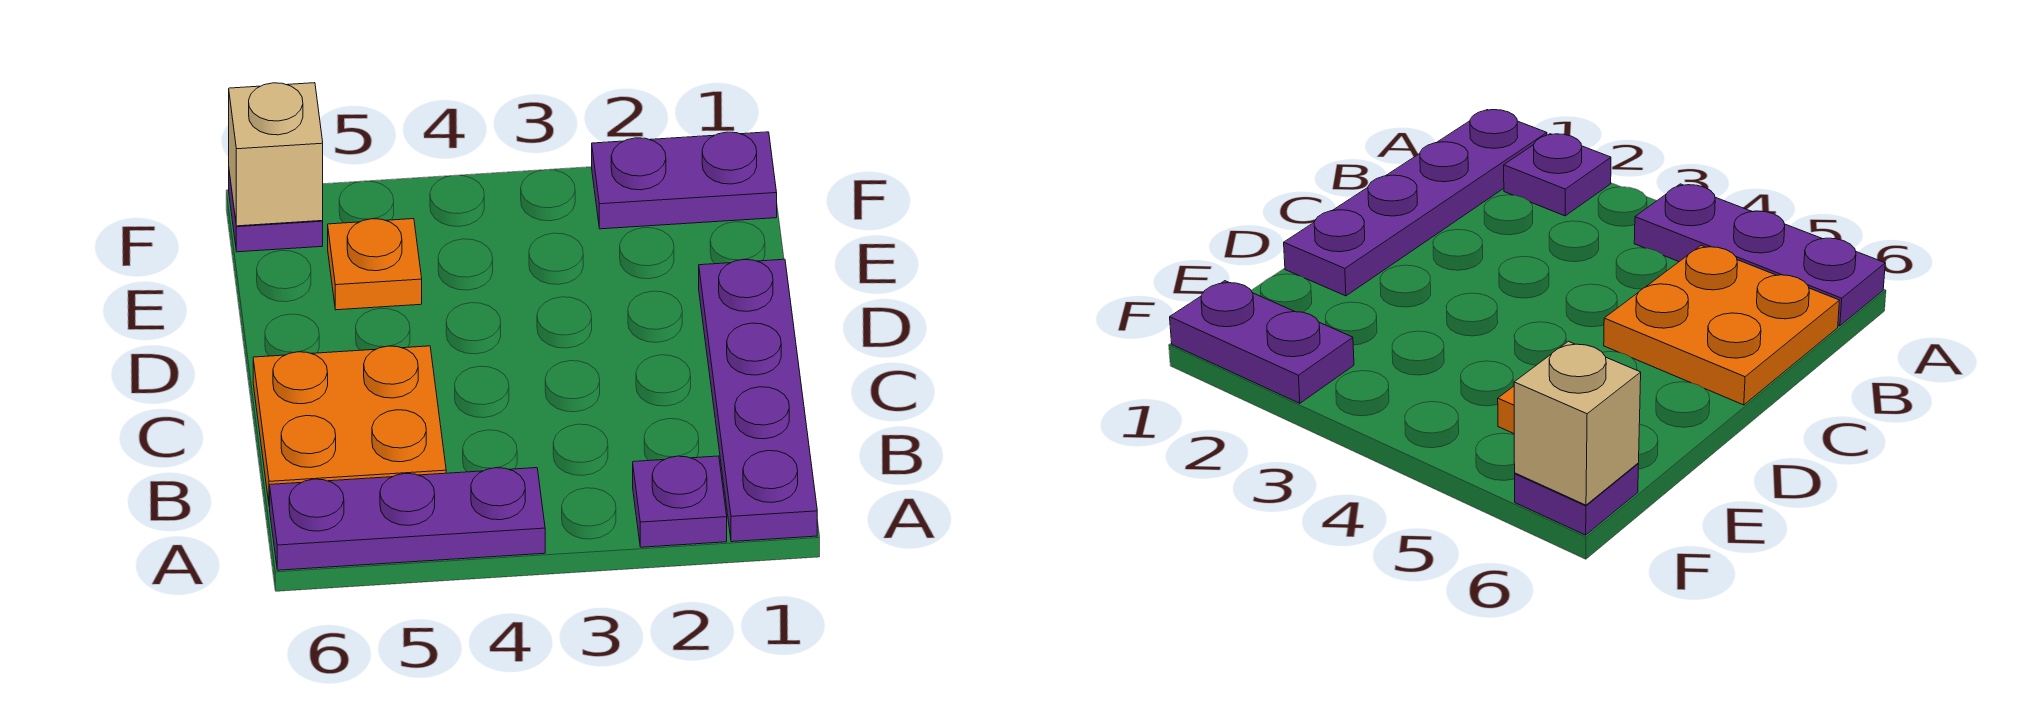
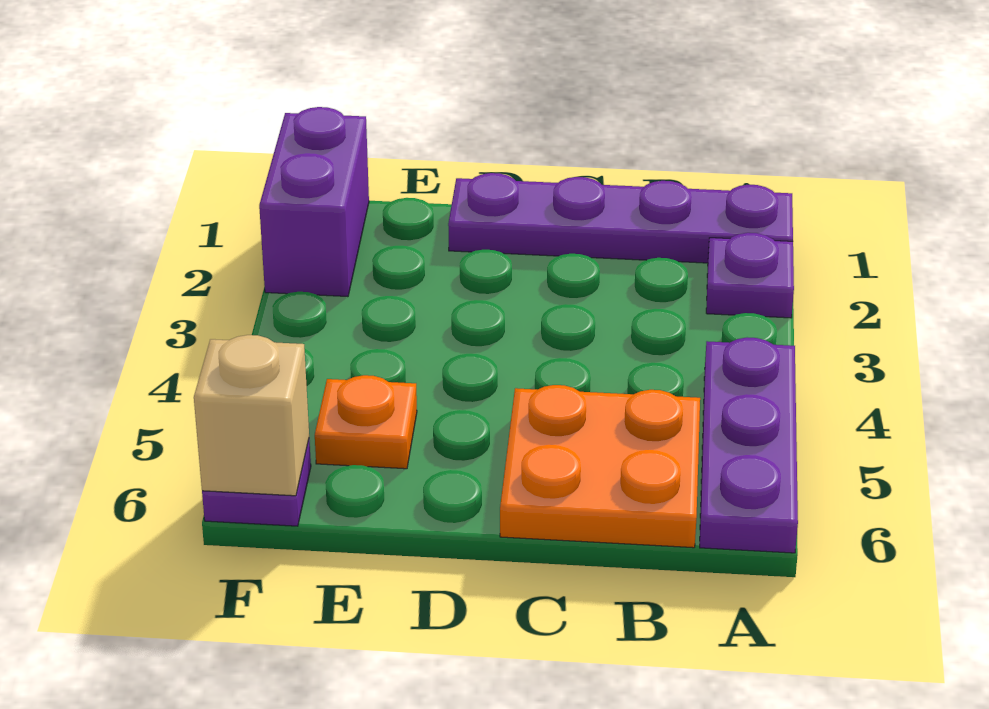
purple 1x2 plate [592,132,777,229] -> purple 1x2 brick [259,107,369,297]

